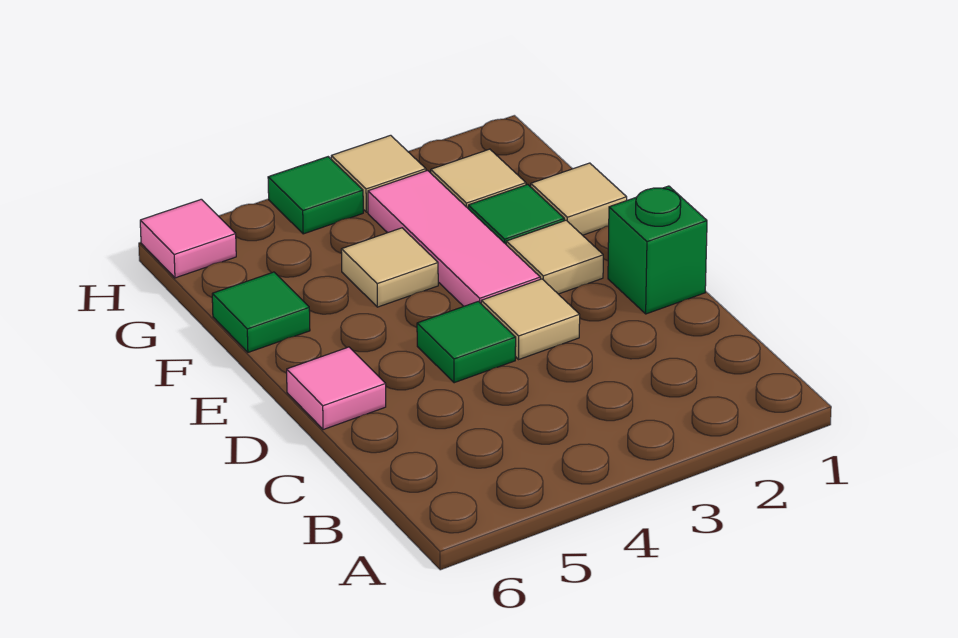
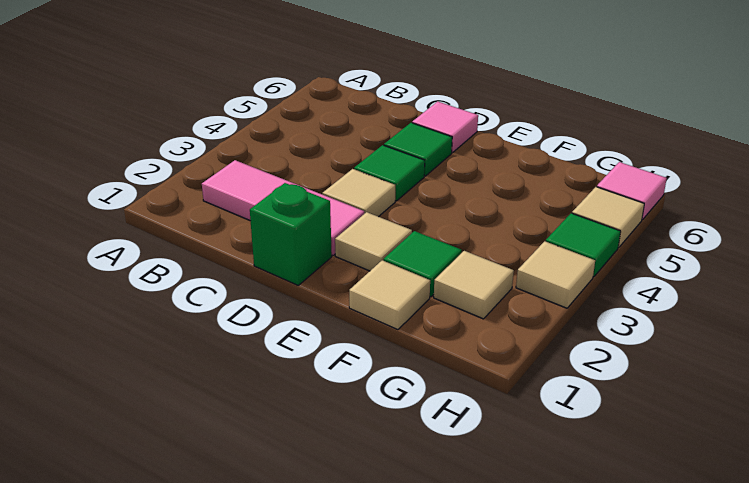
pink 1x3 tile [368,171,540,306] -> pink 1x3 tile moved to [202,160,364,255]
tan 1x1 tile [341,228,438,307] -> tan 1x1 tile moved to [572,187,644,247]
green 1x1 tile [212,272,310,352] -> green 1x1 tile moved to [384,123,452,176]

